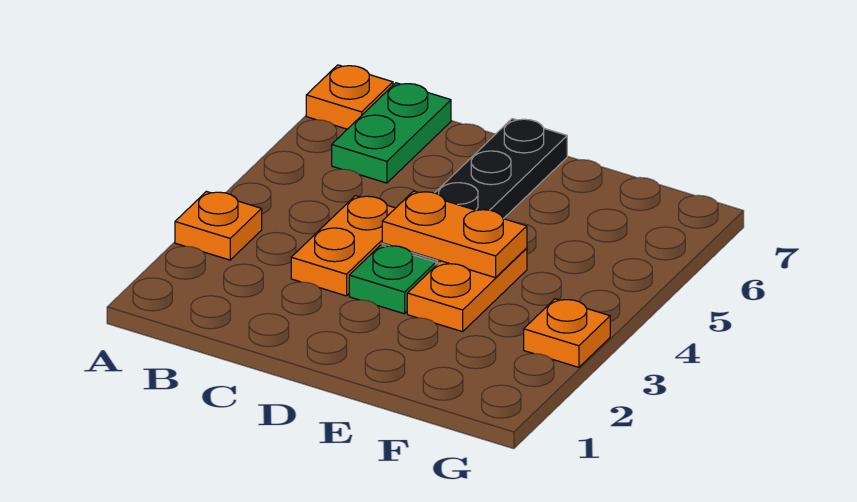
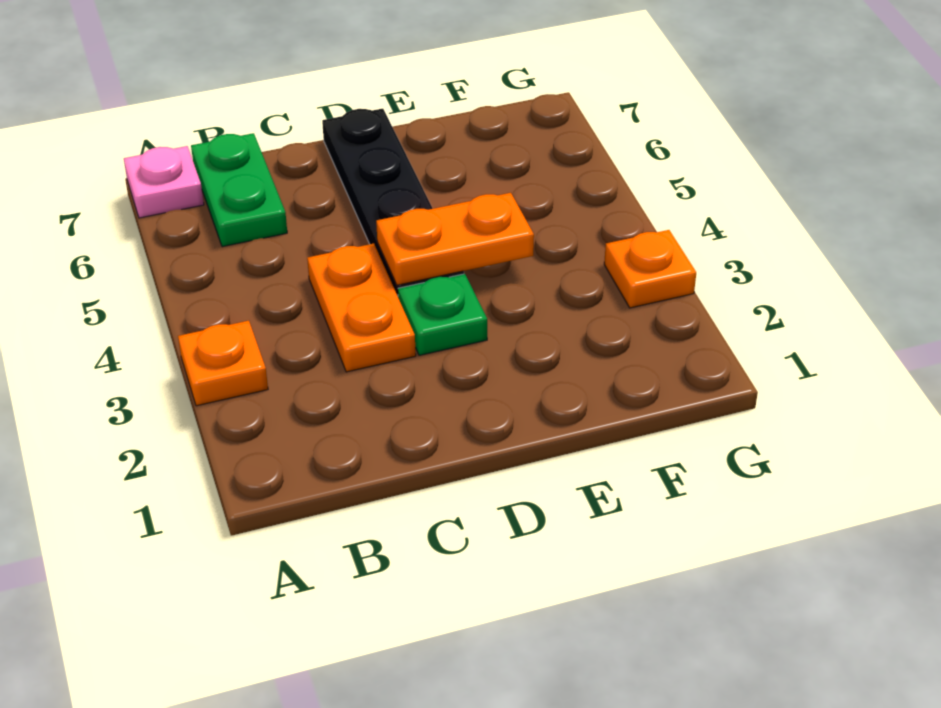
orange 1x1 plate [306,65,393,129] -> pink 1x1 plate [124,146,204,218]
orange 1x2 plate [407,248,527,332] -> none

